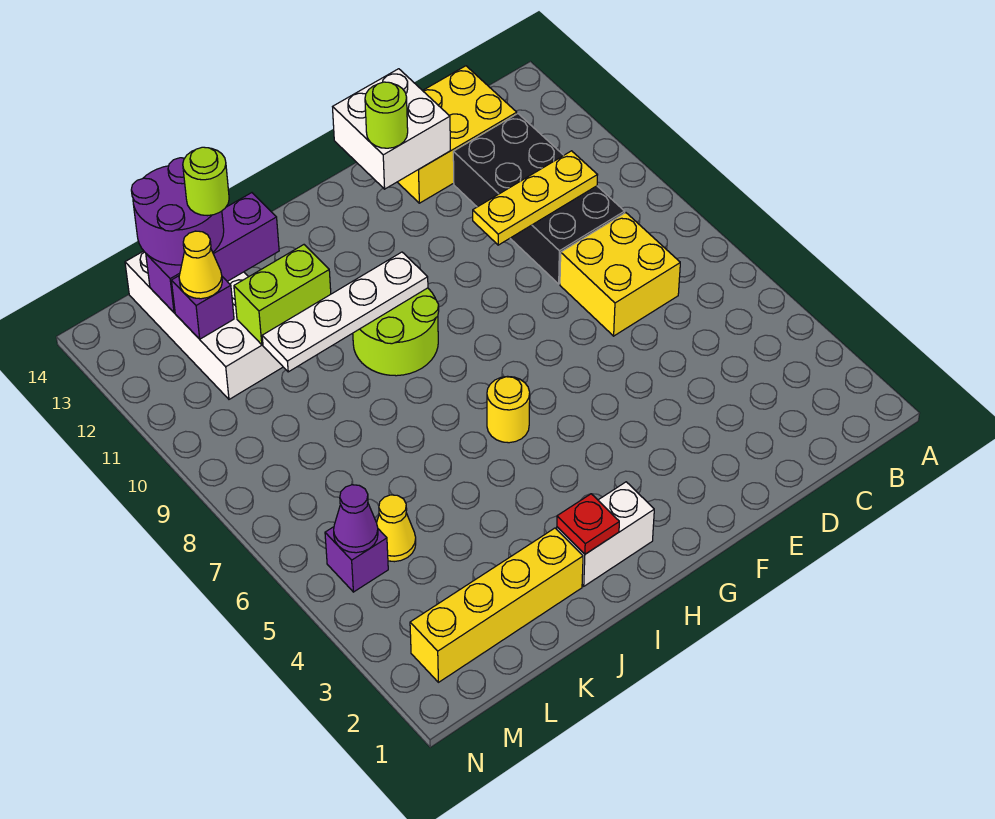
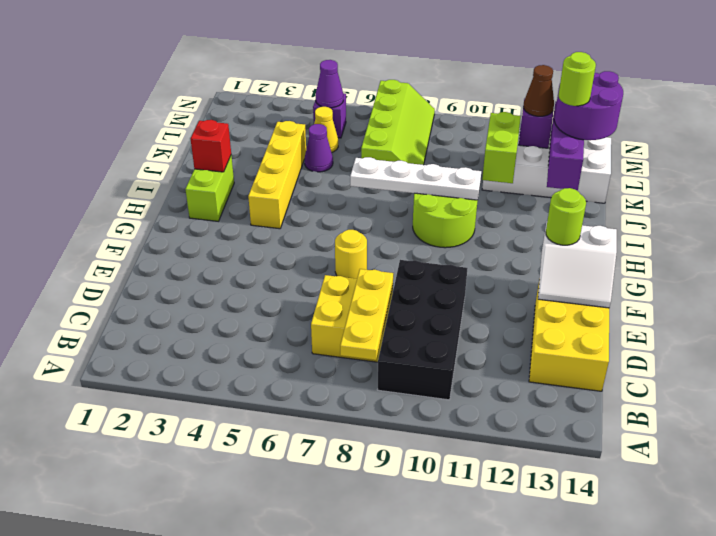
black 2x4 brick [453,114,625,284] -> black 2x4 brick turned to [377,260,467,400]
yellow 1x3 plate [473,151,597,245] -> yellow 1x3 plate moved to [340,269,393,360]
white 2x2 brick [333,69,450,189] -> white 2x2 slope [538,222,617,308]
white 1x2 brick [557,482,654,586] -> lime 1x2 brick [185,155,234,221]
yellow 1x1 round brick [487,376,530,443] -> yellow 1x1 round brick moved to [335,230,367,279]
white 1x4 plate [262,252,428,372] -> white 1x4 plate turned to [350,157,481,200]
red 1x1 plate [557,494,619,554] -> red 1x1 brick [190,120,231,172]
yellow 1x4 brick [410,528,583,682] -> yellow 1x4 brick moved to [248,121,306,229]
none -> purple 1x1 cone [305,124,333,172]
none -> lime 2x4 slope [361,80,435,165]
yellow 1x1 cone [179,231,222,299] -> brown 1x1 cone [523,65,554,116]

